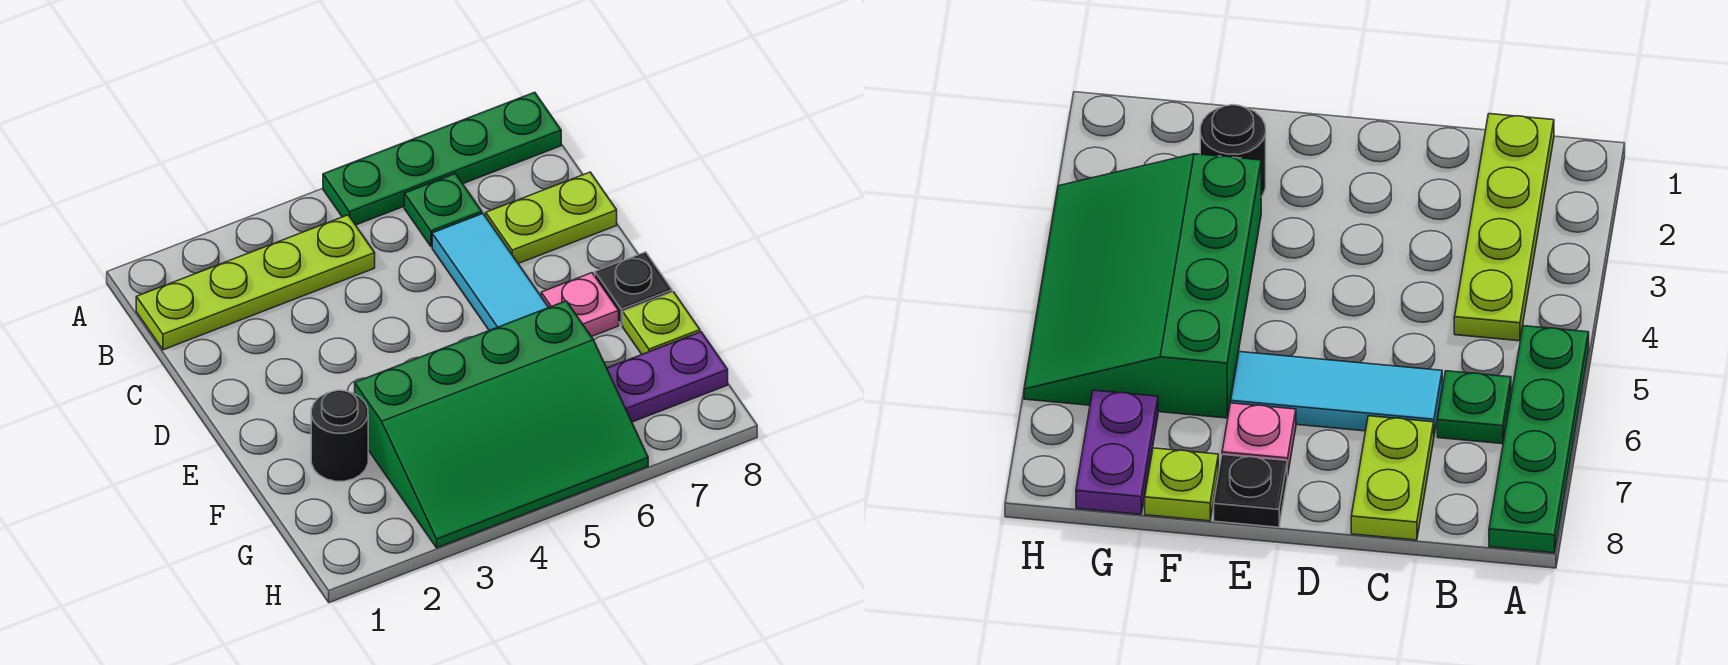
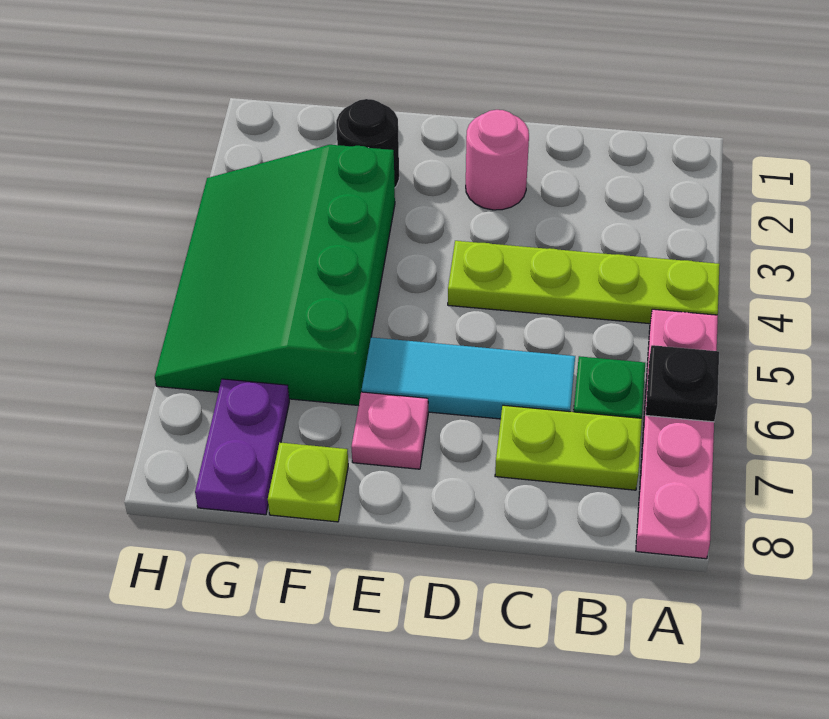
green 1x4 plate [323,92,561,225] -> pink 1x4 plate [636,309,718,559]
lime 1x4 plate [136,215,375,350] -> lime 1x4 plate turned to [448,241,720,324]
lime 1x2 plate [486,172,617,264] -> lime 1x2 plate turned to [495,405,642,490]
none -> pink 1x1 round brick [466,110,529,210]
black 1x1 plate [595,252,672,325] -> black 1x1 plate moved to [646,345,719,422]

